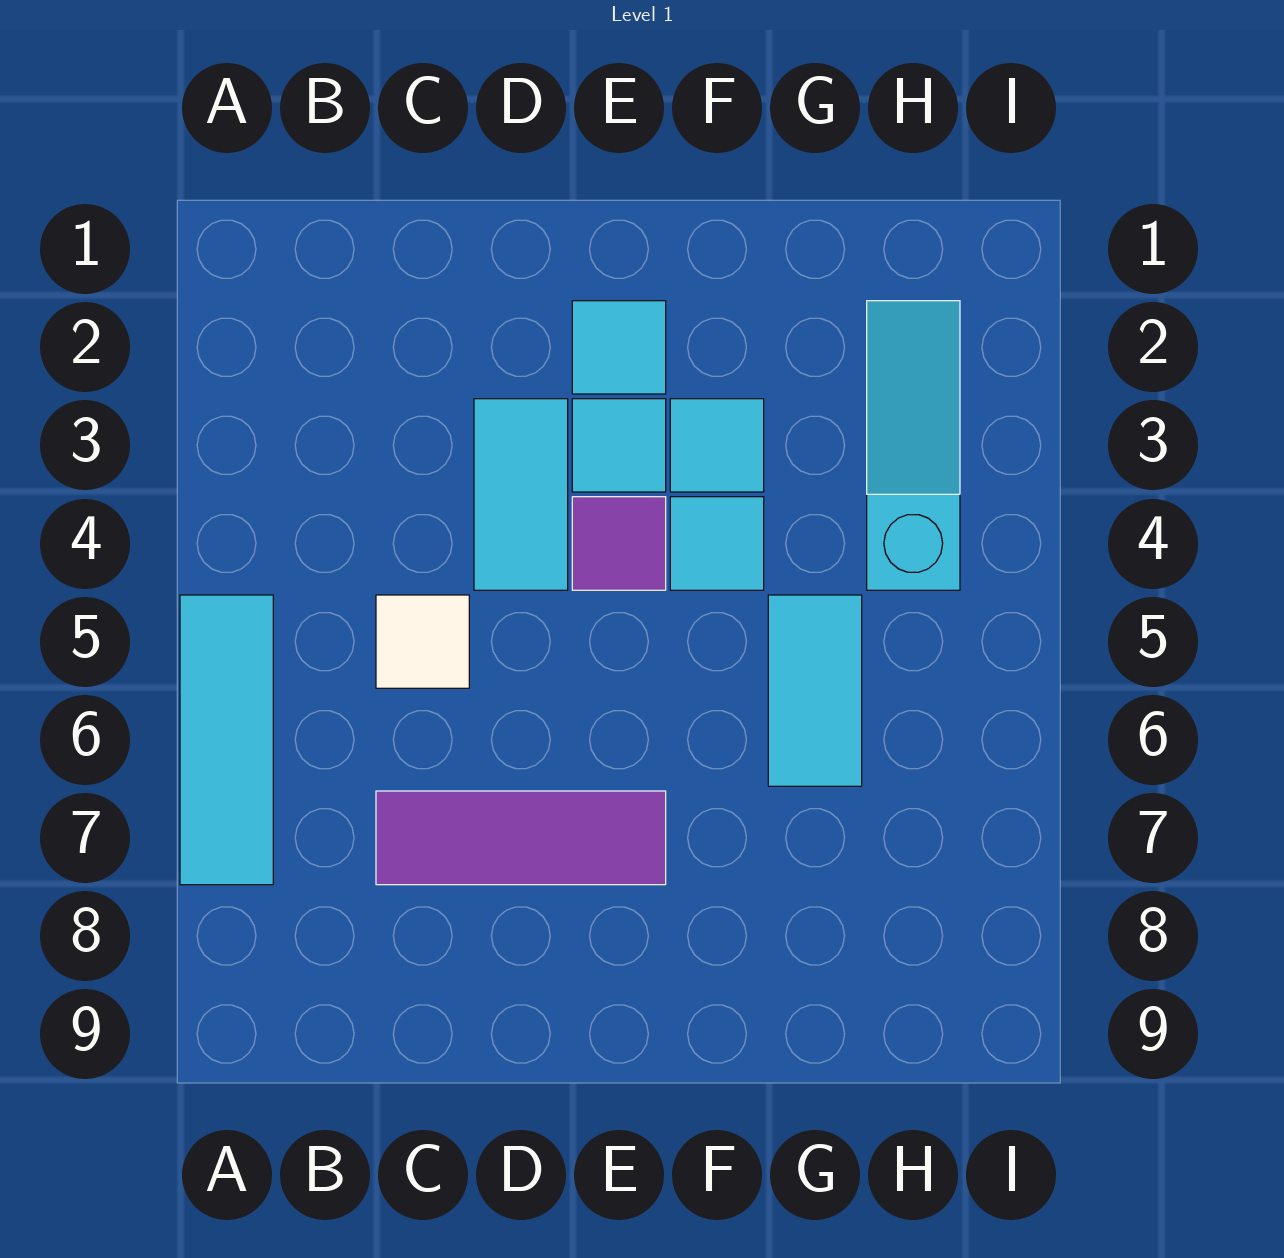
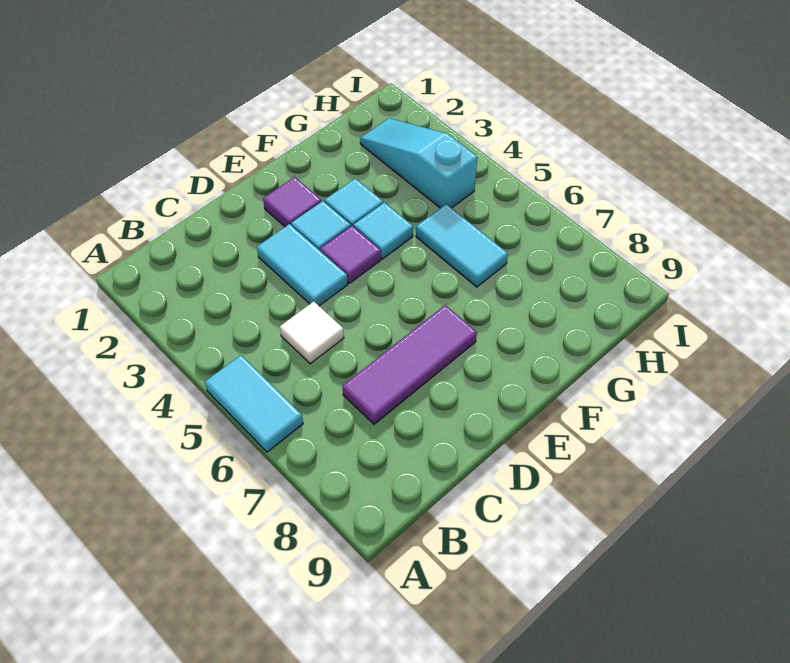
cyan 1x3 tile [180,595,273,885] -> cyan 1x2 tile [205,355,303,452]
cyan 1x1 tile [572,301,666,394] -> purple 1x1 tile [263,177,322,227]

